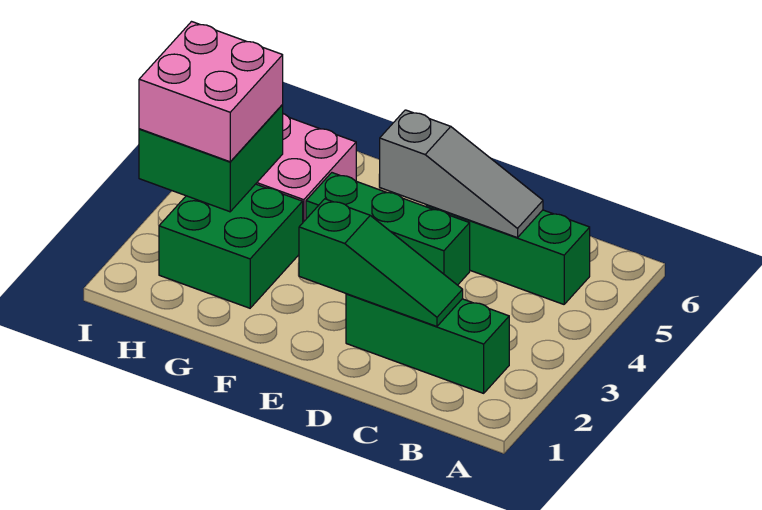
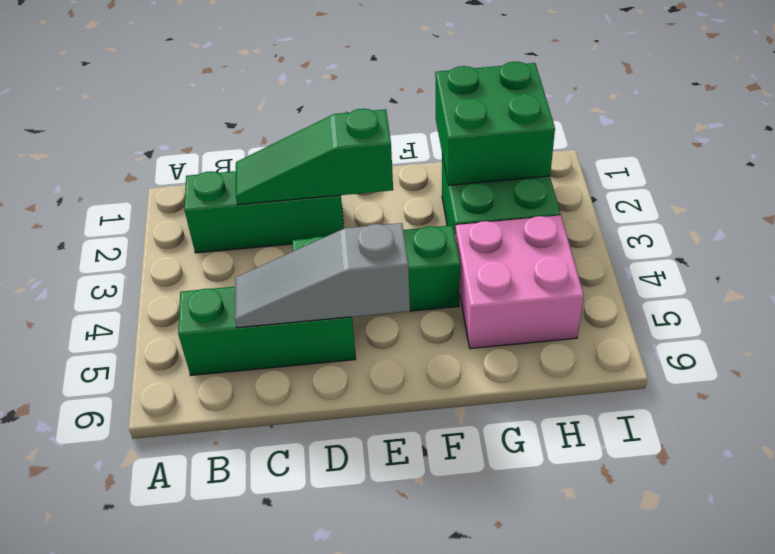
green 2x2 brick [139,105,283,212] -> green 2x2 brick moved to [435,62,555,185]
pink 2x2 brick [139,22,283,162] -> none

